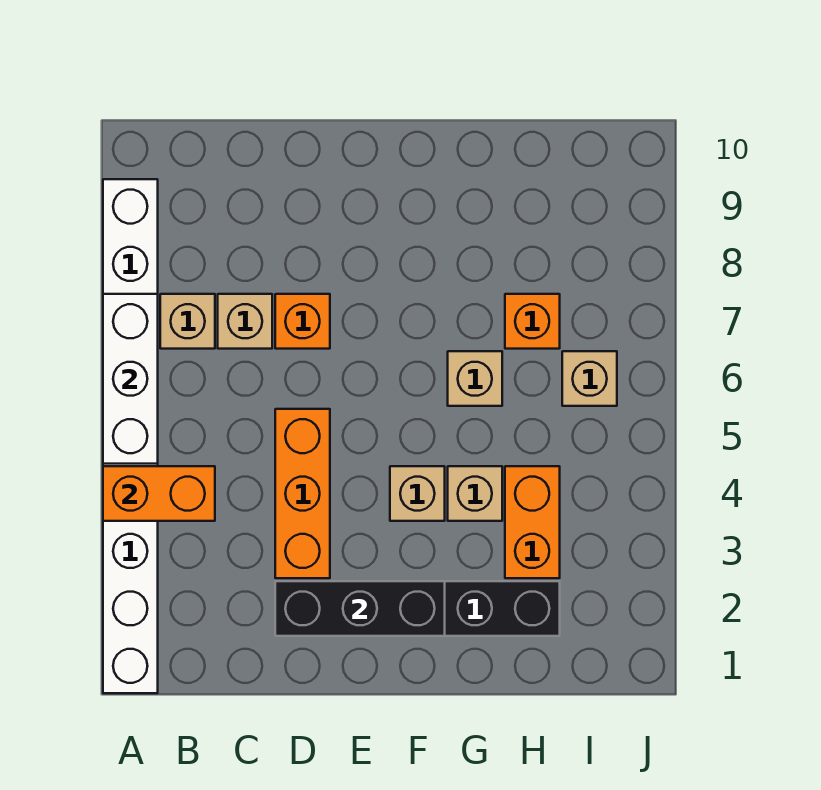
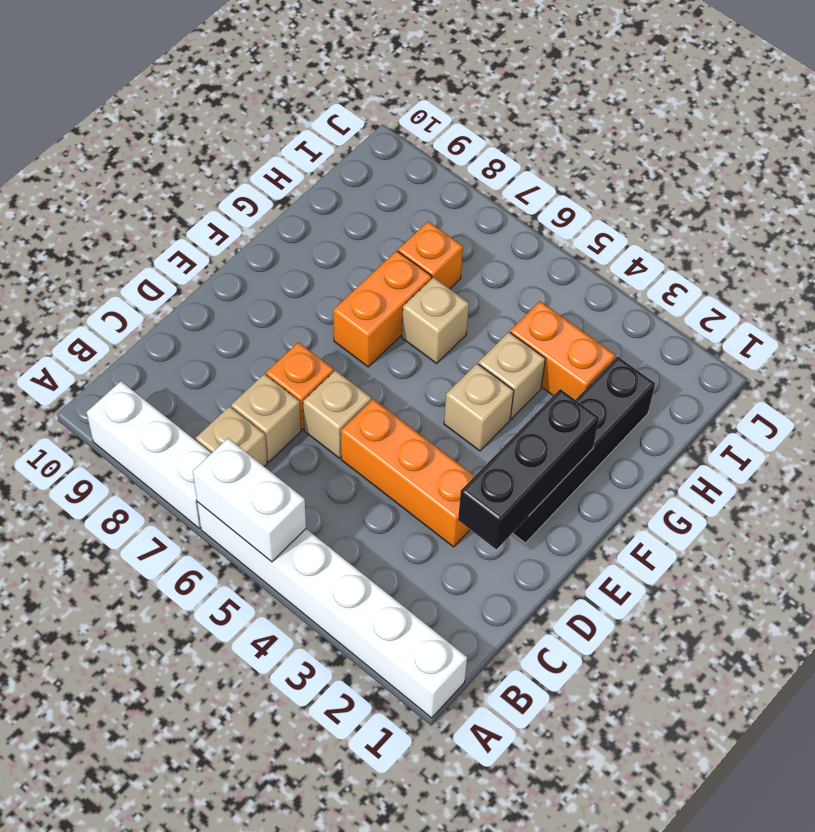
orange 1x2 brick [103,466,215,521] -> orange 1x2 brick moved to [333,251,432,367]
white 1x3 brick [103,294,158,464] -> white 1x2 brick [193,438,306,562]
tan 1x1 brick [562,351,617,406] -> tan 1x1 brick moved to [303,370,371,458]

